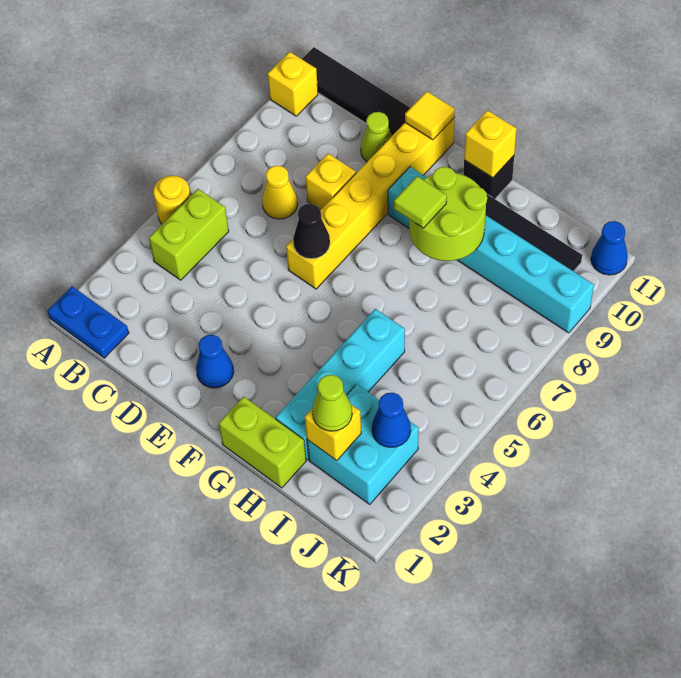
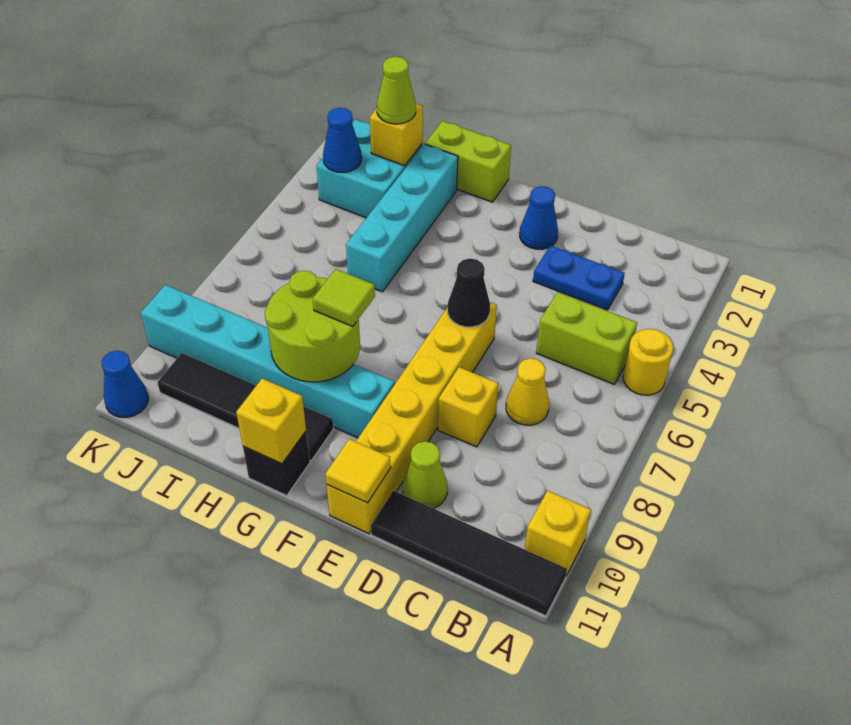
blue 1x2 plate [47,286,129,358] -> blue 1x2 plate moved to [533,245,625,310]
lime 1x2 brick [149,189,229,280] -> lime 1x2 brick turned to [536,292,637,385]

